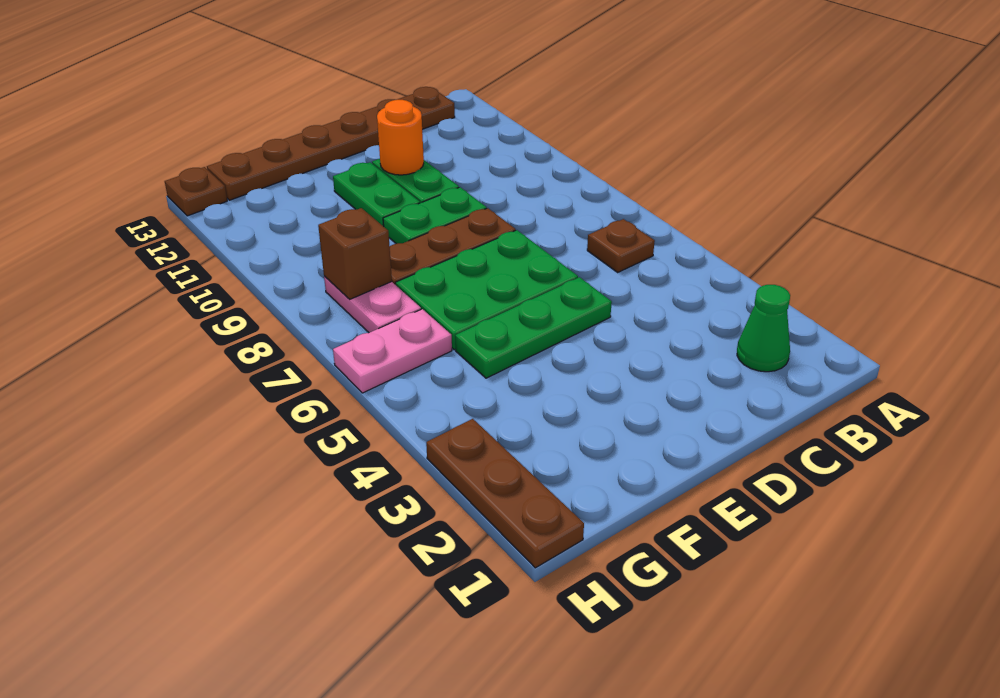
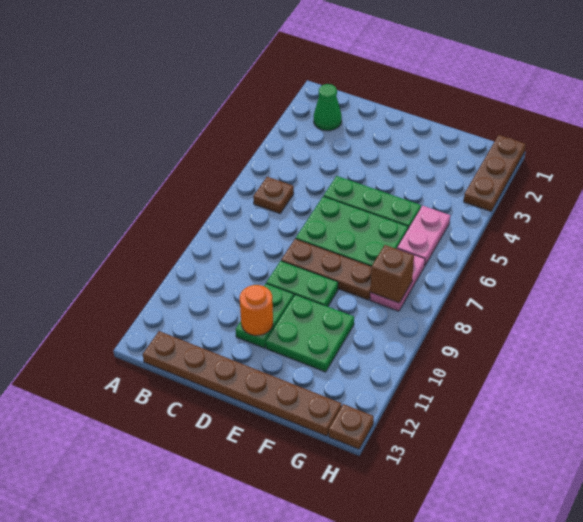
green 1x2 plate [333,162,420,226] -> green 2x2 plate [266,295,354,372]
pink 1x2 plate [333,309,452,393] -> pink 1x2 plate turned to [397,206,450,265]

